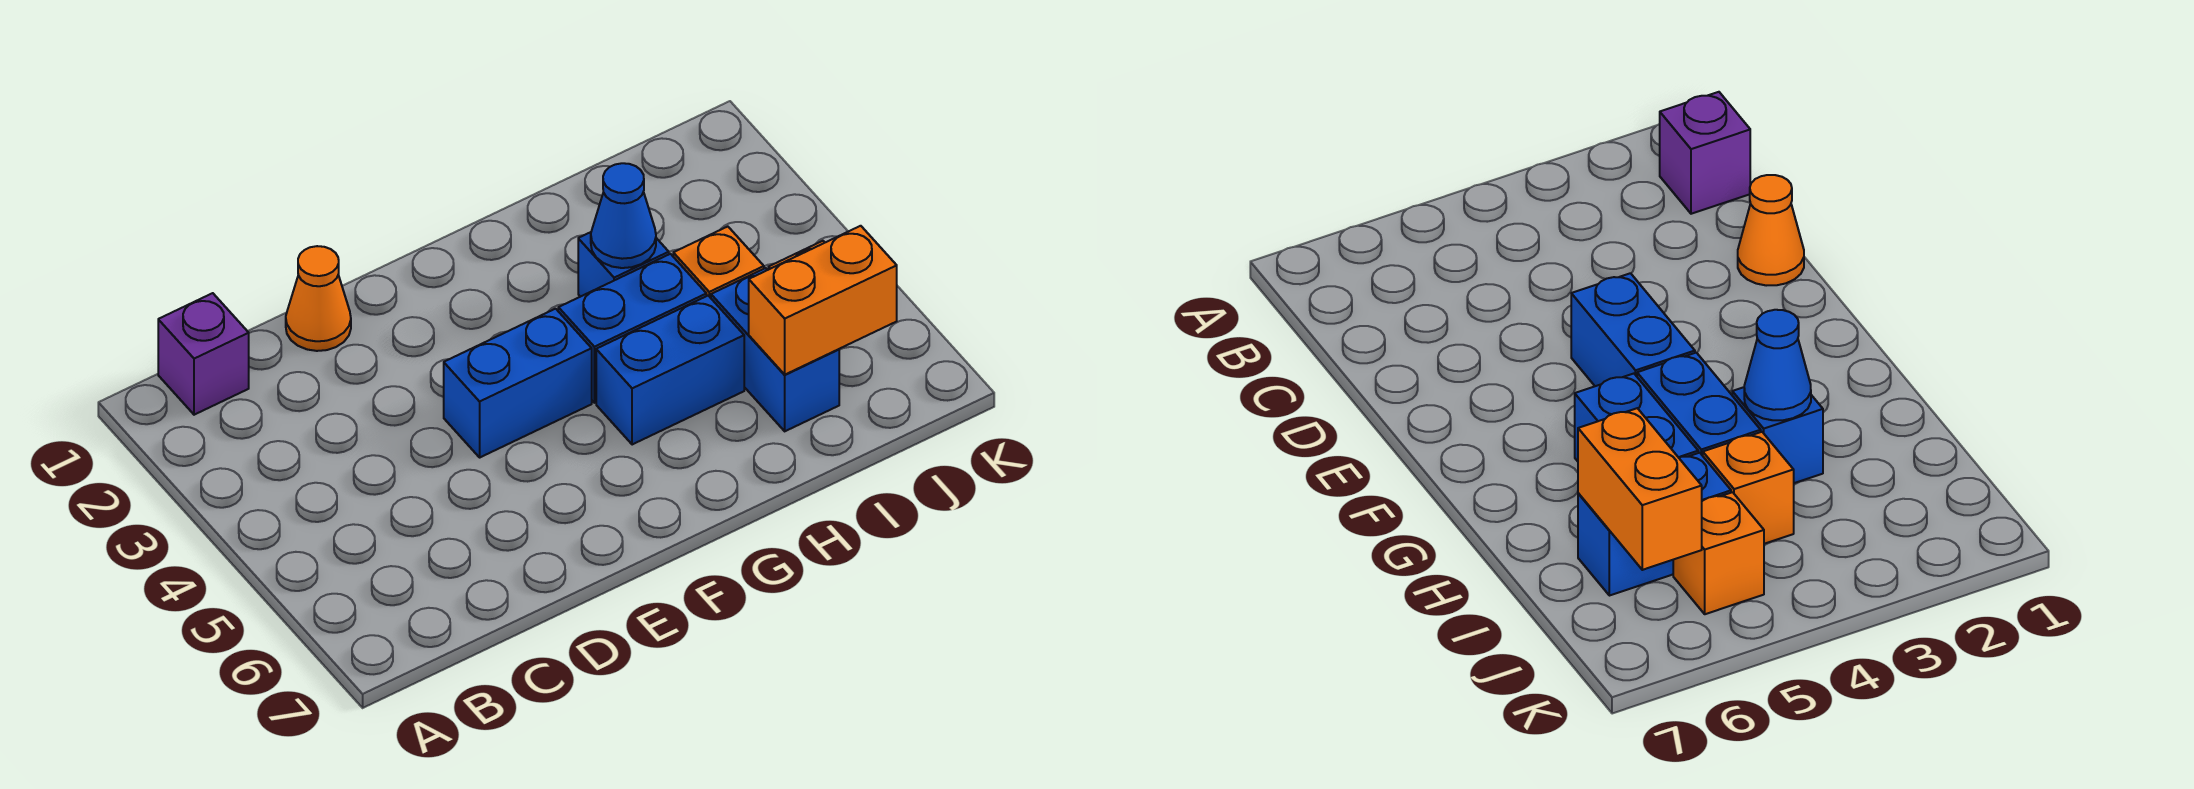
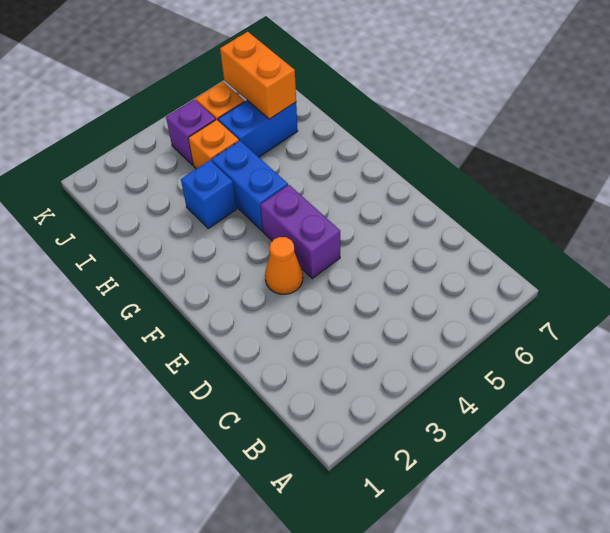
purple 1x1 brick [158,293,249,415] -> purple 1x1 brick moved to [166,100,216,165]
orange 1x1 cone [286,246,351,351] -> orange 1x1 cone moved to [265,237,303,294]
blue 1x2 brick [444,309,592,457] -> purple 1x2 brick [260,185,340,278]
blue 1x2 brick [596,296,744,445] -> none
blue 1x1 cone [591,163,656,268] -> none

